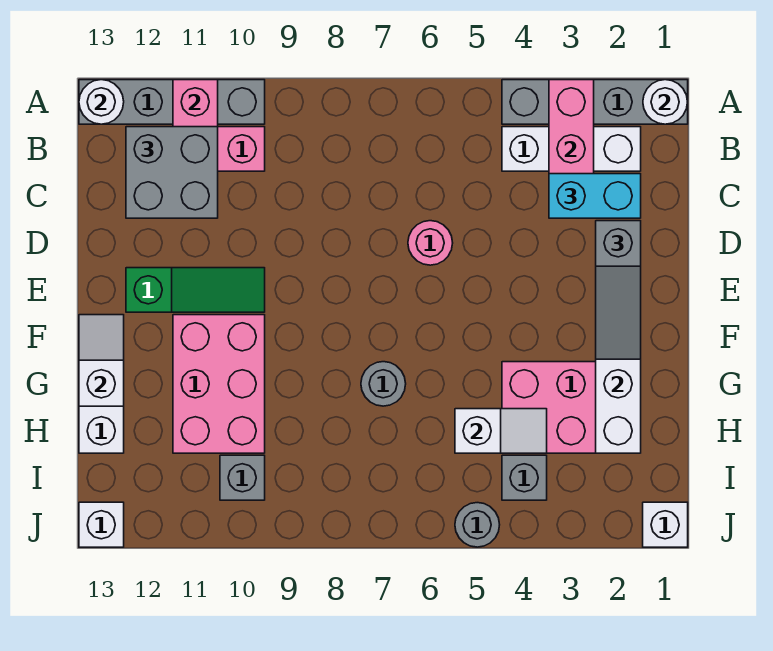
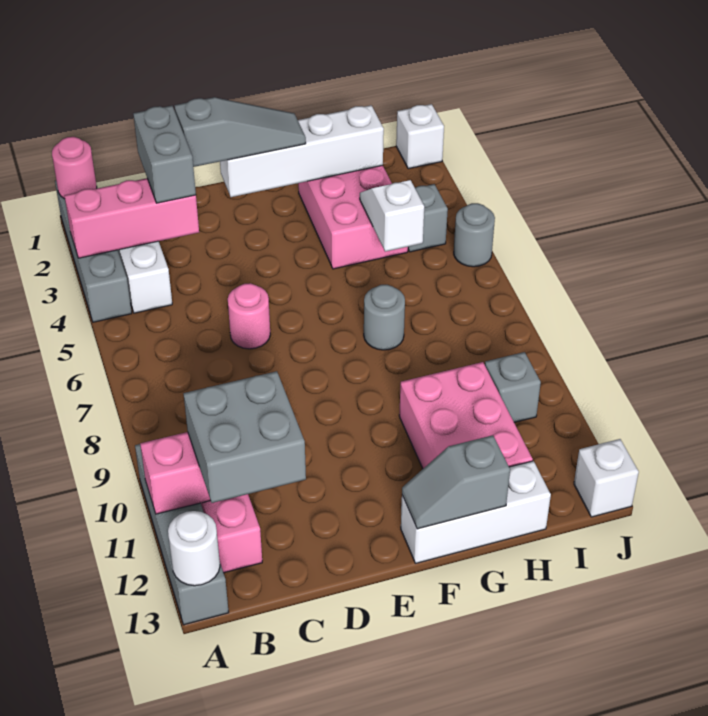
white 1x1 round brick [643,80,688,124] -> pink 1x1 round brick [52,137,97,199]
cyan 1x2 brick [549,174,641,218] -> grey 1x2 brick [133,106,196,203]
green 1x3 slope [126,268,265,312] -> none
pink 2x3 brick [173,315,265,453] -> pink 2x3 brick turned to [399,362,533,469]
white 1x2 slope [79,315,124,406] -> grey 1x2 slope [402,435,510,529]

